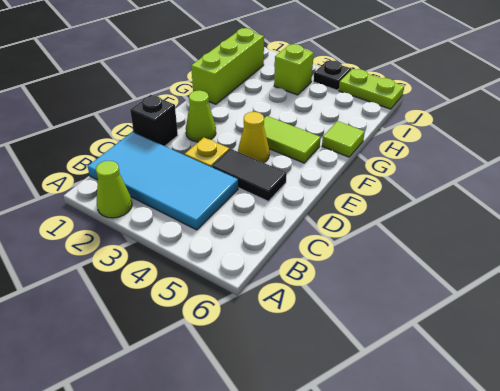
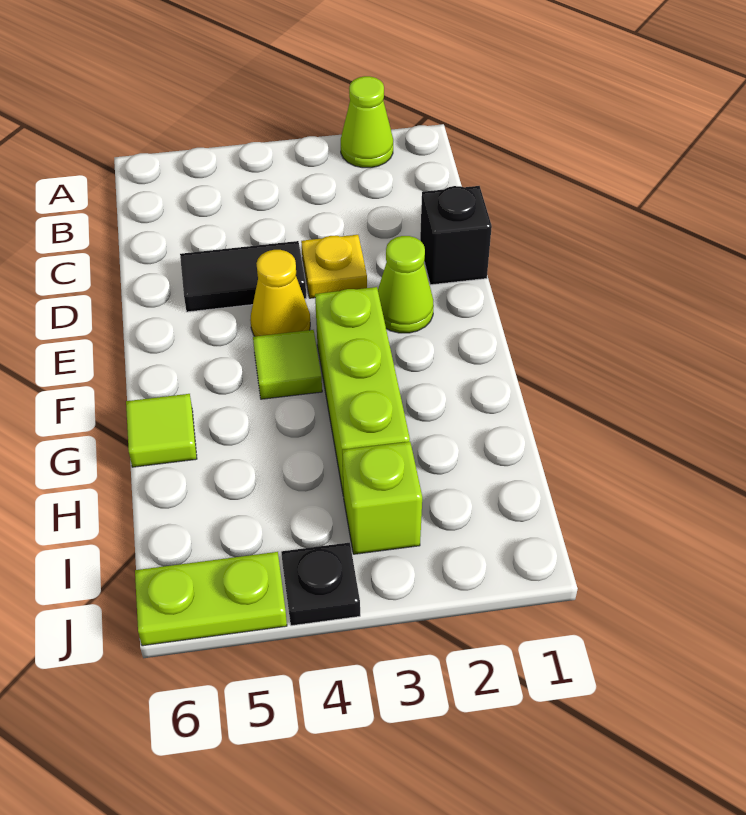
cyan 2x4 tile [88,132,238,230] -> none
lime 1x2 tile [264,116,321,163] -> lime 1x1 tile [253,330,322,399]
lime 1x3 brick [191,28,264,104] -> lime 1x3 brick moved to [315,287,410,496]

